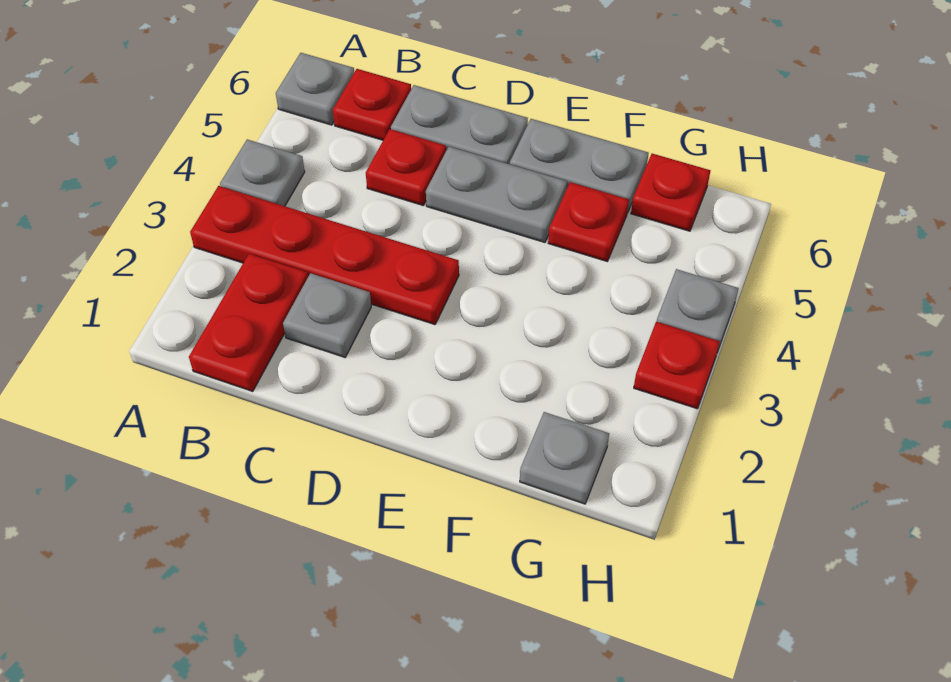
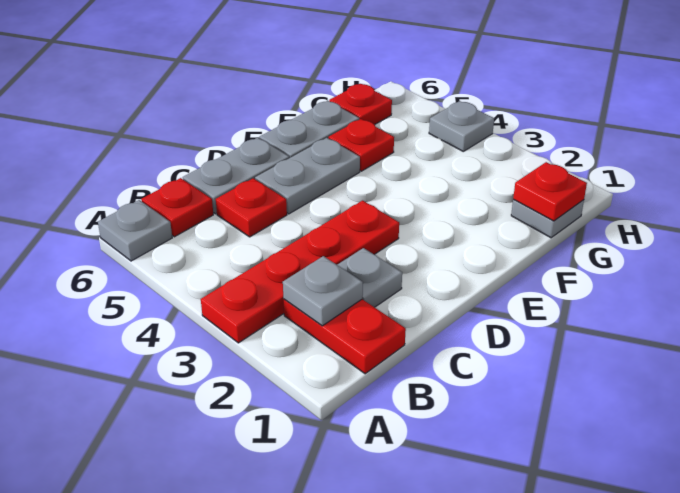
grey 1x1 plate [220,139,305,206] -> grey 1x1 plate moved to [283,256,363,326]
red 1x1 plate [634,322,720,409] -> red 1x1 plate moved to [513,162,587,221]

